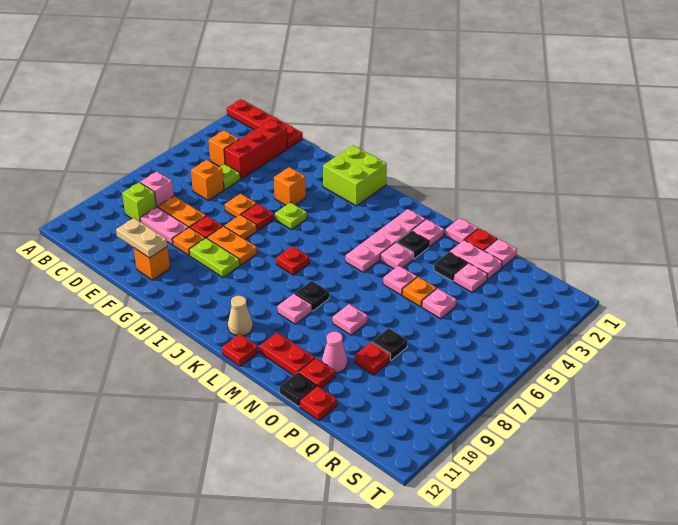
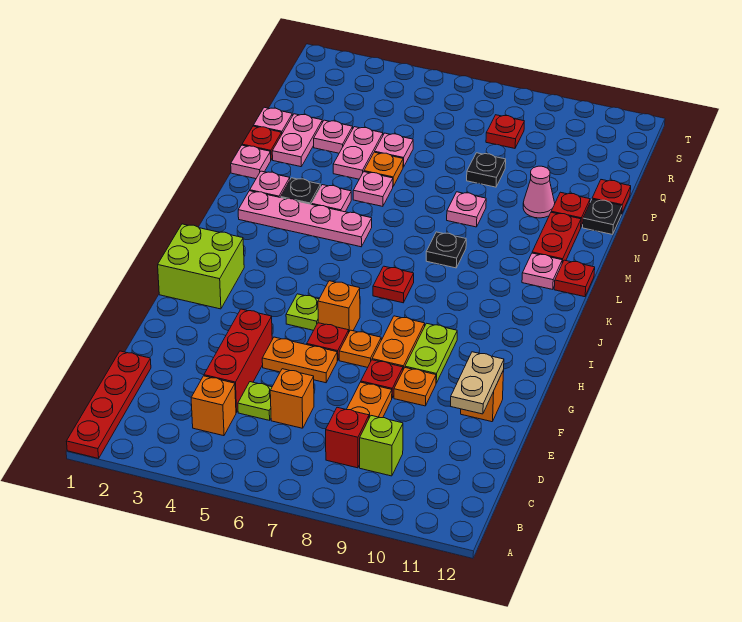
pink 1x1 brick [140,172,174,207] -> red 1x1 brick [326,407,369,468]
red 1x3 brick [224,120,288,179] -> red 1x3 brick turned to [204,309,272,413]
pink 1x2 plate [140,207,189,245] -> pink 1x2 plate moved to [333,127,383,179]
orange 1x1 plate [225,194,256,217] -> orange 1x2 plate [262,337,337,383]
orange 1x1 brick [274,167,306,205] -> orange 1x1 brick moved to [318,281,360,331]
tan 1x1 cone [228,296,253,336] -> none
pink 1x1 plate [277,294,312,324] -> pink 1x1 plate moved to [522,253,562,289]
black 1x1 plate [434,252,468,281] -> none
red 1x1 plate [355,342,391,375] -> red 1x1 plate moved to [486,115,524,148]

